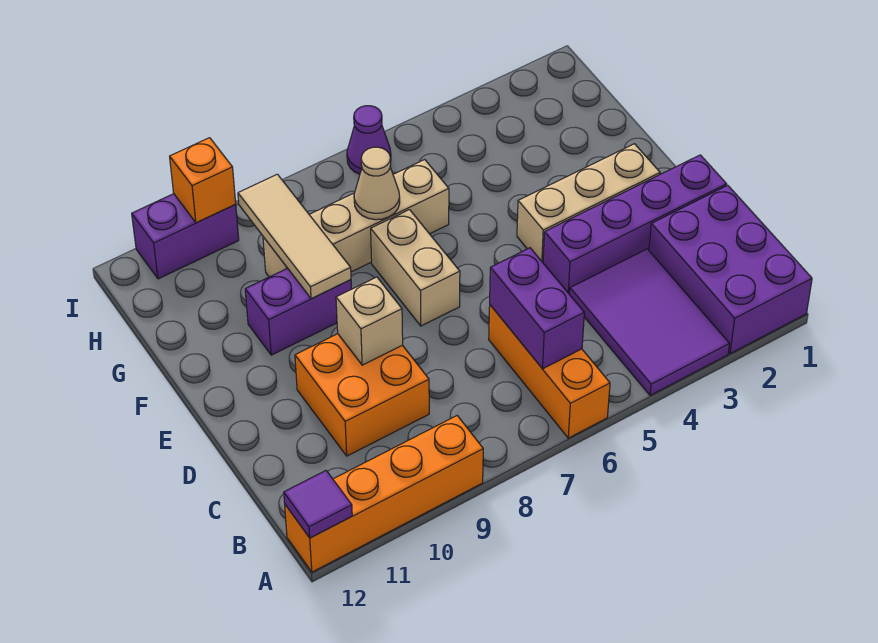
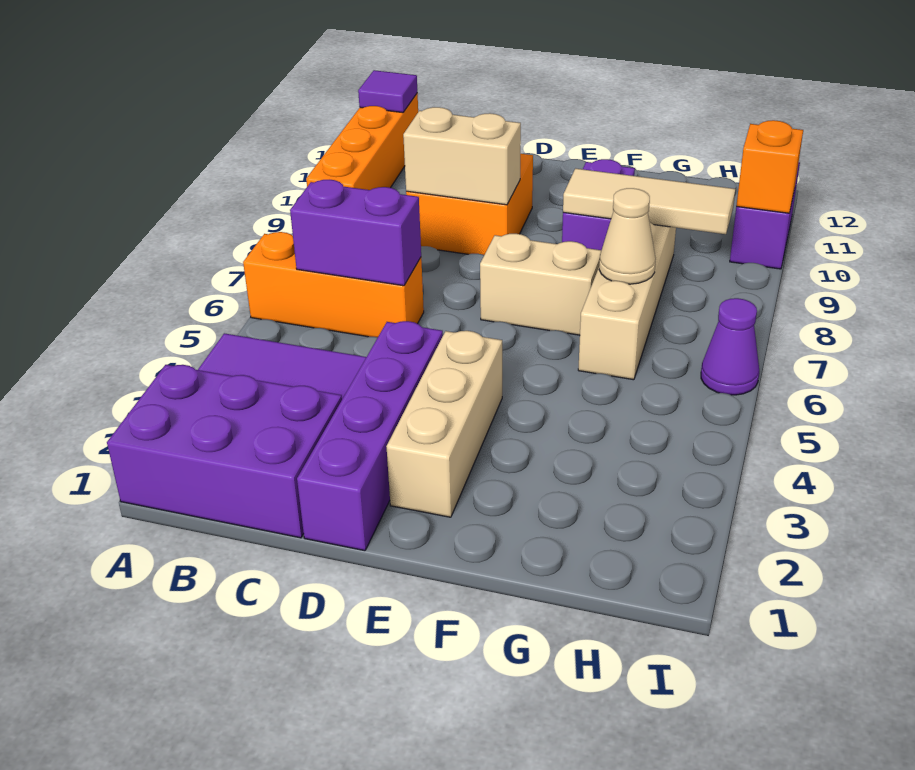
tan 1x1 brick [336,277,403,365] -> tan 1x2 brick [403,107,521,205]

